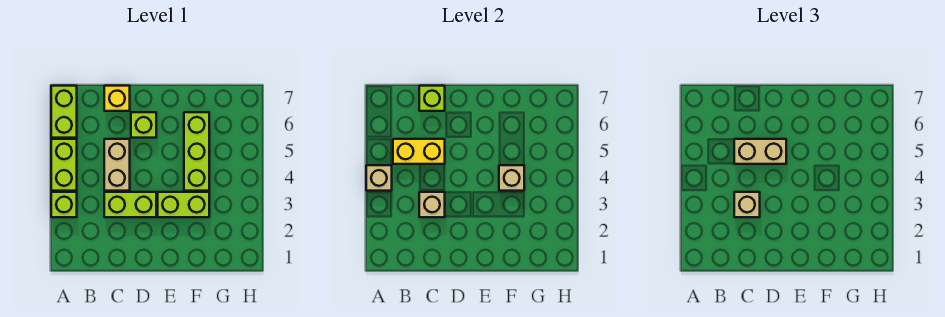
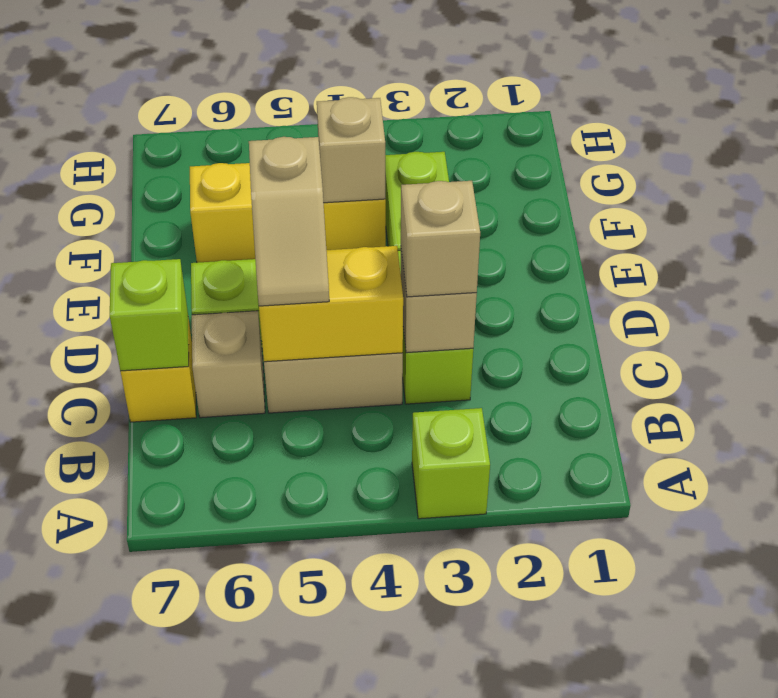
lime 1x2 brick [51,139,77,191] -> none
tan 1x1 brick [366,165,392,191] -> tan 1x1 brick moved to [192,311,265,418]
lime 1x2 brick [51,86,77,138] -> none
yellow 1x2 brick [393,139,445,164] -> yellow 1x2 brick turned to [259,246,403,362]
tan 1x2 brick [734,139,786,164] -> tan 1x2 slope [249,137,329,306]
lime 1x3 brick [184,112,209,191] -> yellow 1x3 brick [190,163,386,263]

